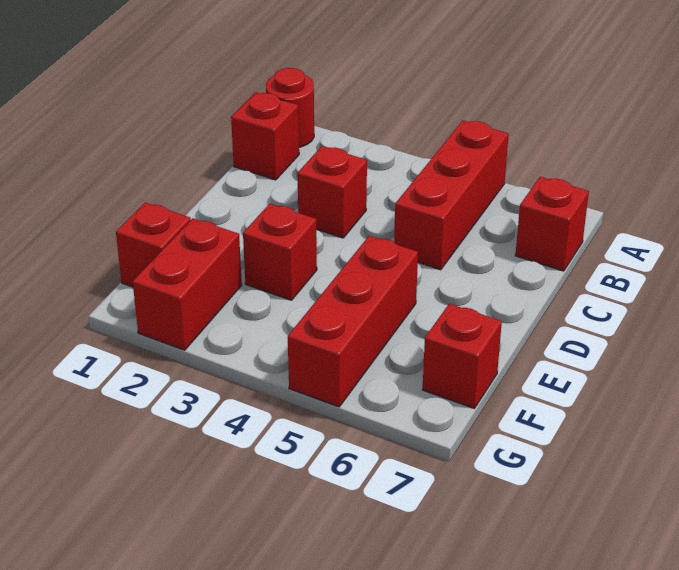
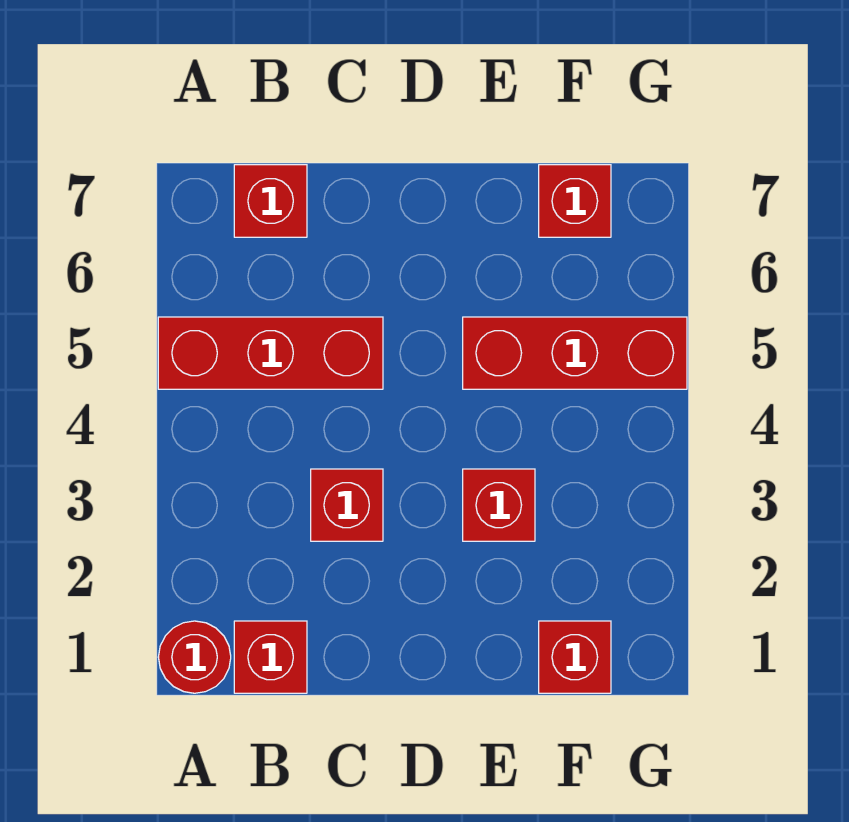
red 1x2 brick [133,218,242,350] -> none

